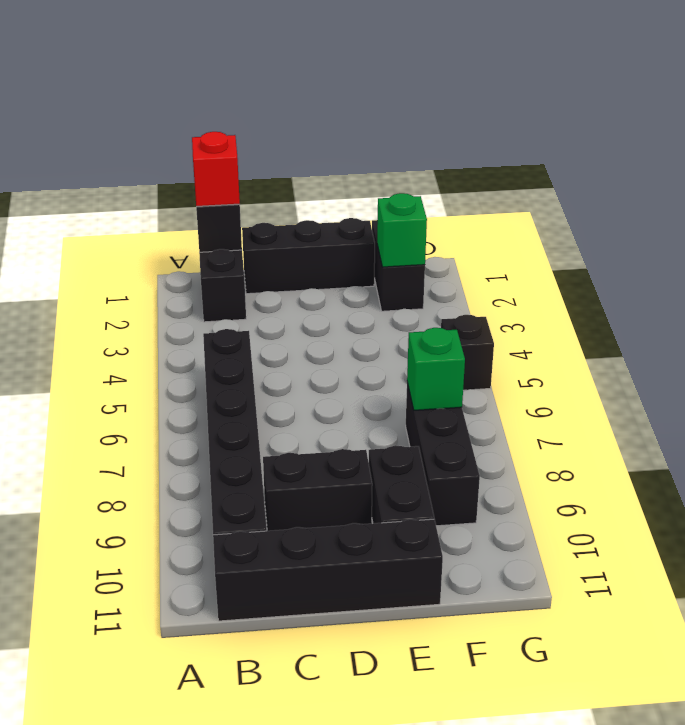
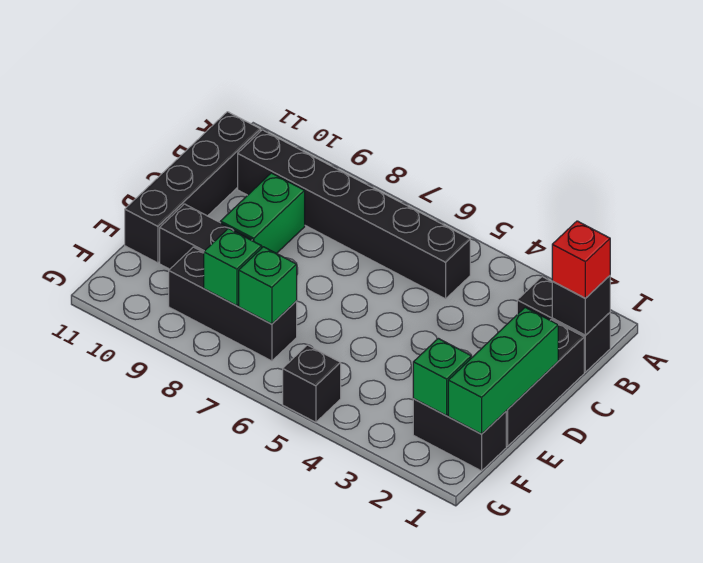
black 1x2 brick [263,449,372,531] -> green 1x2 brick [221,173,305,254]
none -> green 1x3 brick [448,307,558,434]
none -> green 1x1 brick [204,228,262,306]

